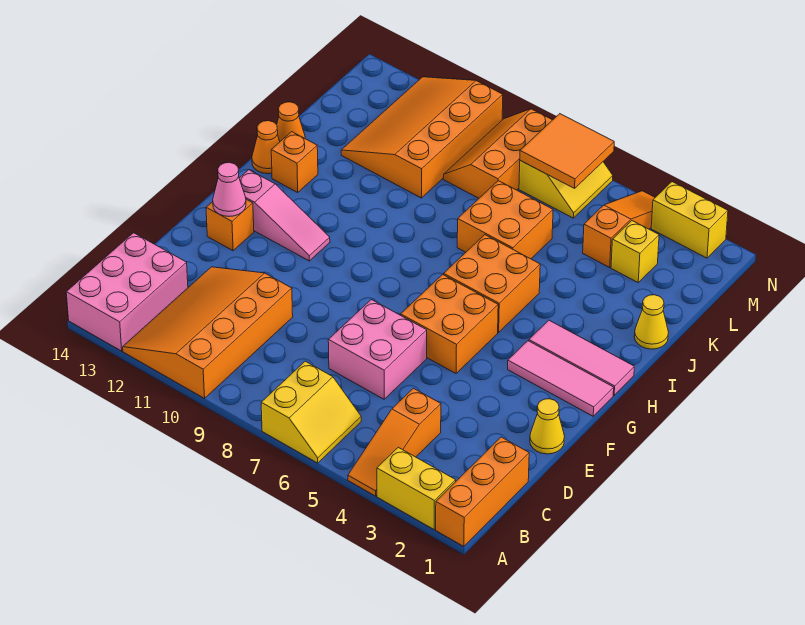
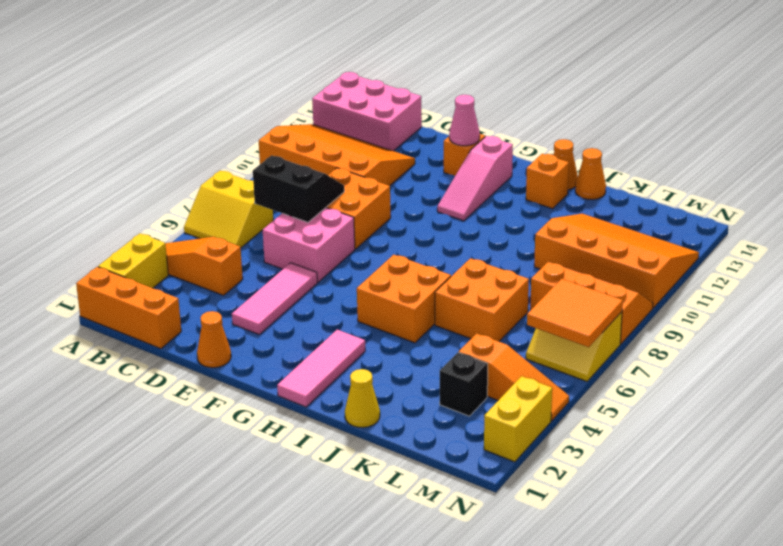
none -> black 2x2 slope [253,155,344,222]
yellow 1x1 cone [530,399,565,454] -> orange 1x1 cone [197,311,231,368]
orange 2x2 brick [401,274,498,373] -> orange 2x2 brick moved to [326,168,391,249]
pink 1x3 tile [508,341,614,416] -> pink 1x3 tile moved to [232,263,317,334]
yellow 1x1 brick [611,221,659,282] -> black 1x1 brick [440,352,488,416]

